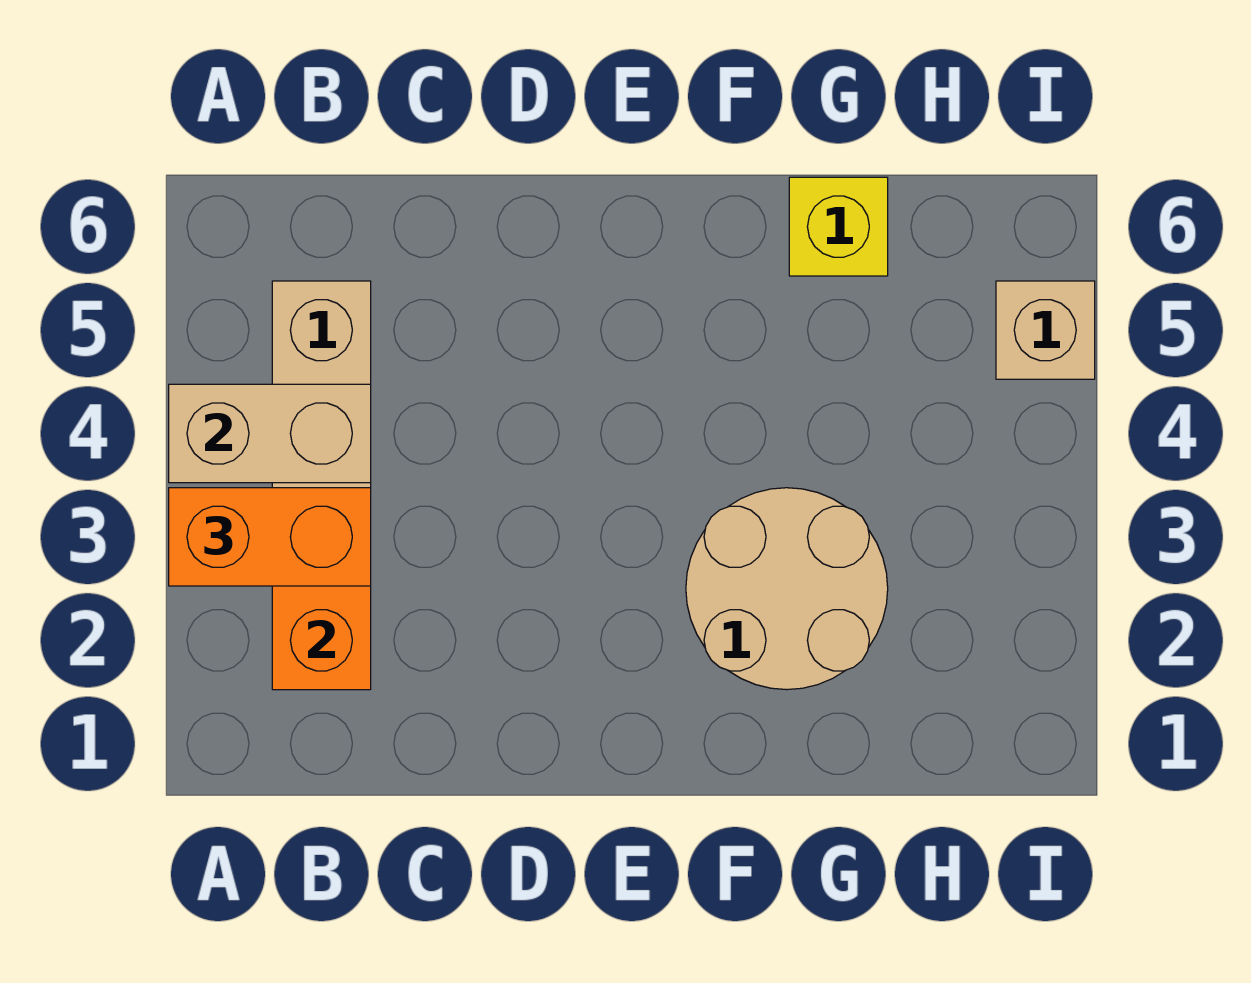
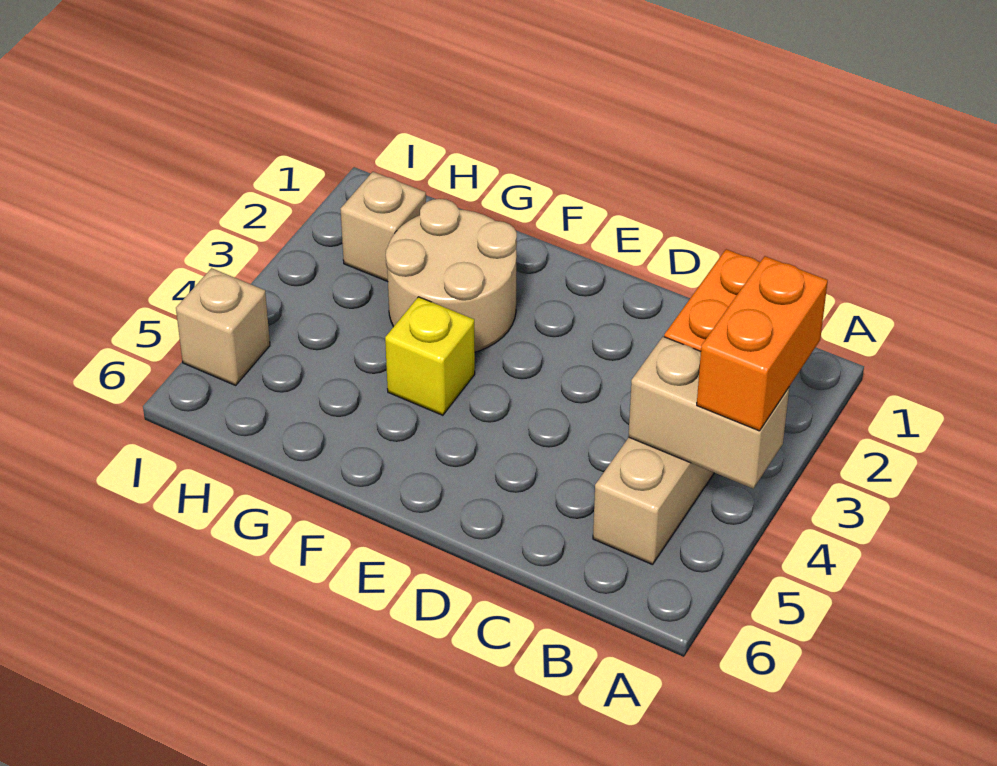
orange 1x2 brick [169,488,371,586] -> orange 1x2 brick turned to [697,256,828,431]
yellow 1x1 brick [789,177,888,276] -> yellow 1x1 brick moved to [385,297,475,415]
none -> tan 1x1 brick [341,172,426,282]

